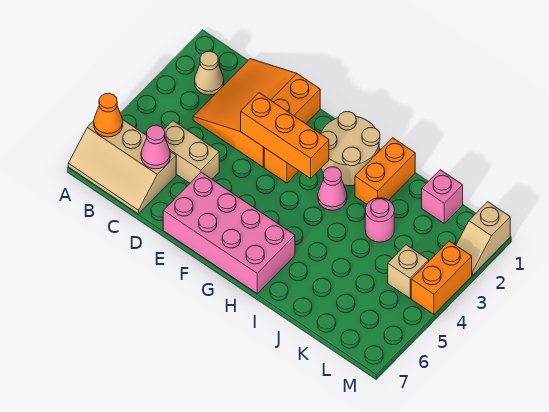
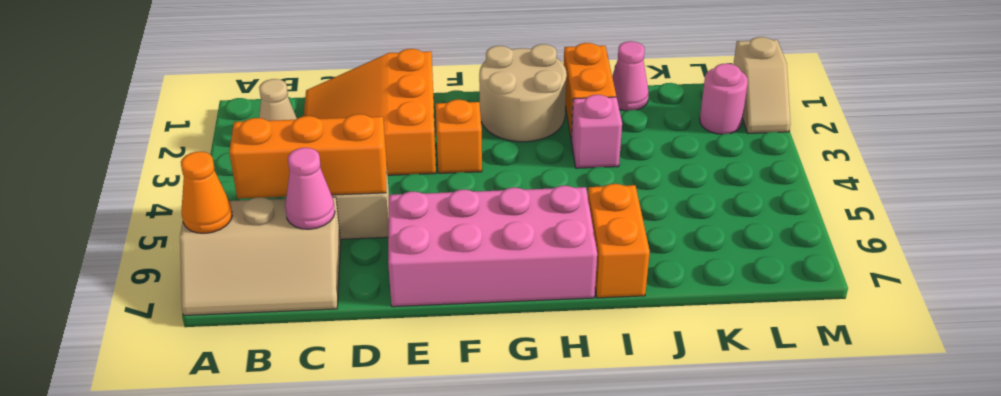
orange 1x3 brick [241,93,329,178] -> orange 1x3 brick moved to [229,114,387,199]
pink 1x1 cone [318,167,347,210] -> pink 1x1 cone moved to [612,41,649,111]
pink 1x1 round brick [365,198,394,242] -> pink 1x1 round brick moved to [700,63,748,134]
pink 1x1 brick [422,170,463,223] -> pink 1x1 brick moved to [571,95,622,168]
tan 1x1 brick [388,245,429,298] -> none
orange 1x2 brick [411,241,472,314] -> orange 1x2 brick moved to [588,184,650,298]

